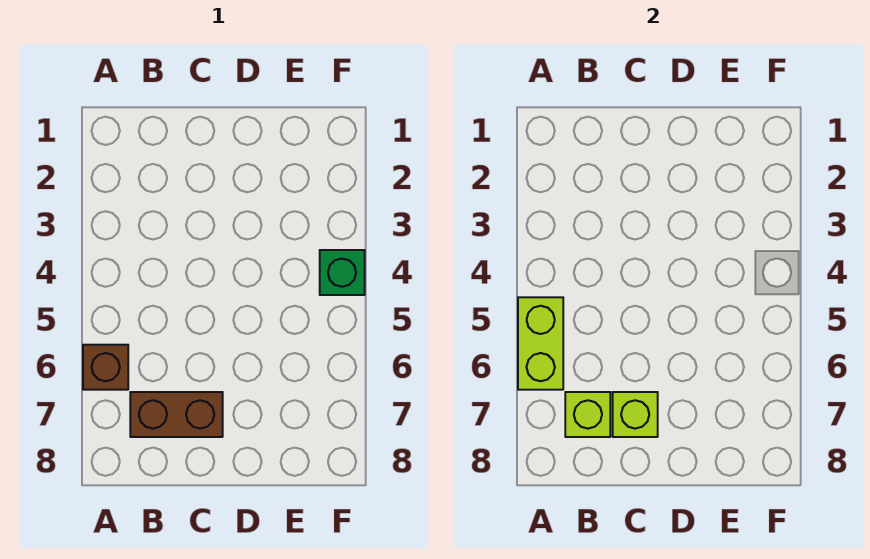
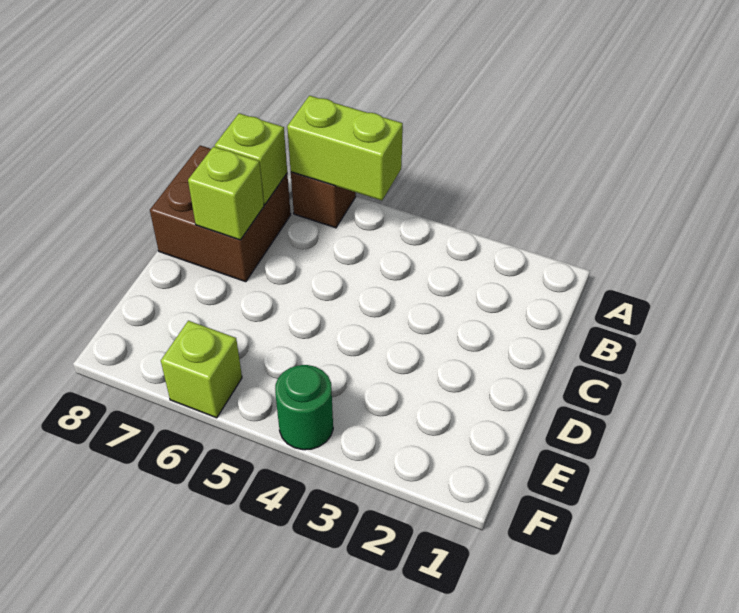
brown 1x2 brick [130,392,223,437] -> brown 2x2 brick [150,145,291,282]
green 1x1 brick [320,250,365,295] -> green 1x1 round brick [275,365,333,450]
none -> lime 1x1 brick [161,321,242,418]

